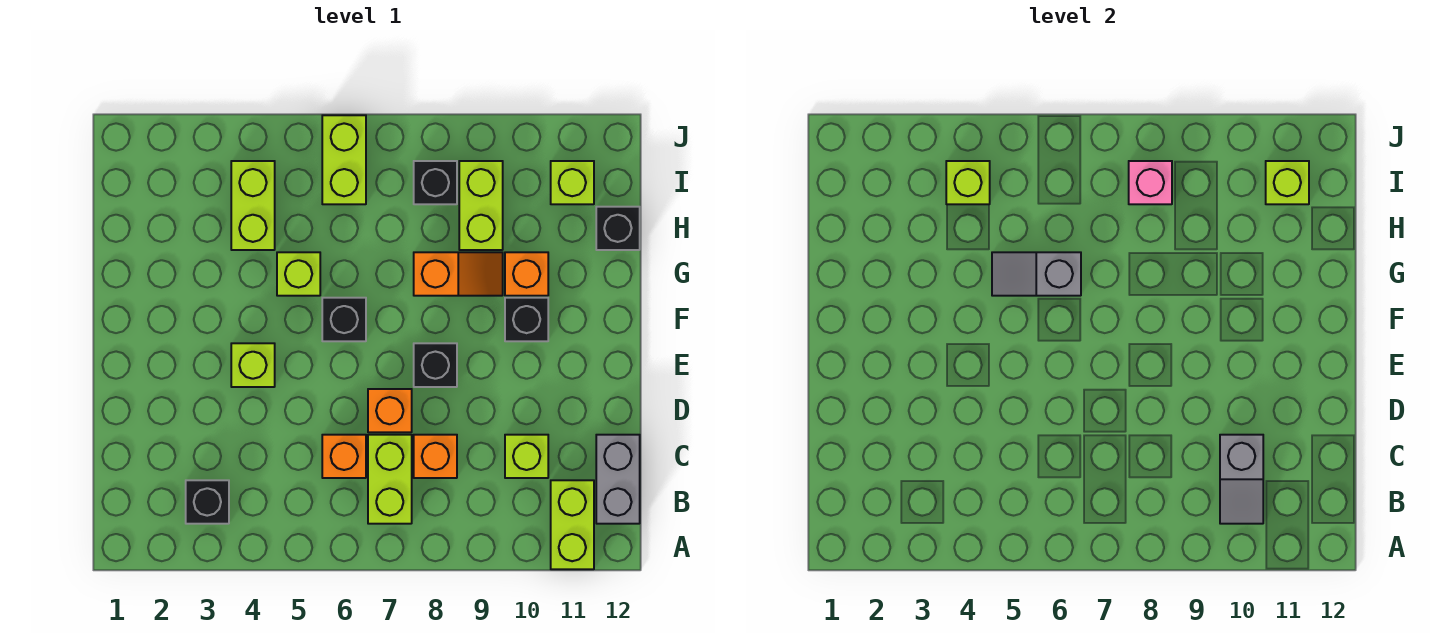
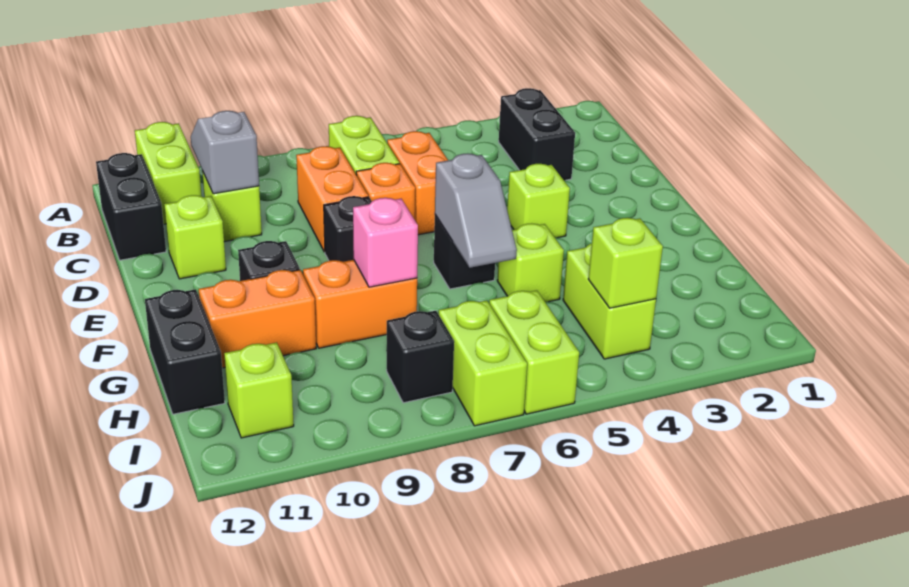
black 1x1 brick [186,480,229,524] -> black 1x2 brick [499,88,575,180]
grey 1x2 brick [596,435,640,524] -> black 1x2 brick [96,153,166,260]
orange 1x1 brick [322,435,366,478] -> orange 1x2 brick [387,131,448,235]
orange 1x1 brick [414,435,457,478] -> orange 1x2 brick [296,146,368,252]
grey 1x2 slope [992,252,1081,296] -> grey 1x2 slope turned to [435,153,517,268]
orange 1x2 slope [414,252,503,296] -> orange 1x2 brick [303,260,417,348]
orange 1x1 brick [505,252,548,296] -> orange 1x2 brick [199,270,316,368]
lime 1x2 brick [459,161,503,250] -> lime 1x2 brick moved to [439,300,527,426]
black 1x1 brick [596,207,640,250] -> black 1x2 brick [145,289,225,414]
pink 1x1 brick [1129,161,1172,204] -> pink 1x1 brick moved to [353,198,418,287]
lime 1x1 brick [1266,161,1309,204] -> lime 1x1 brick moved to [164,195,226,279]

